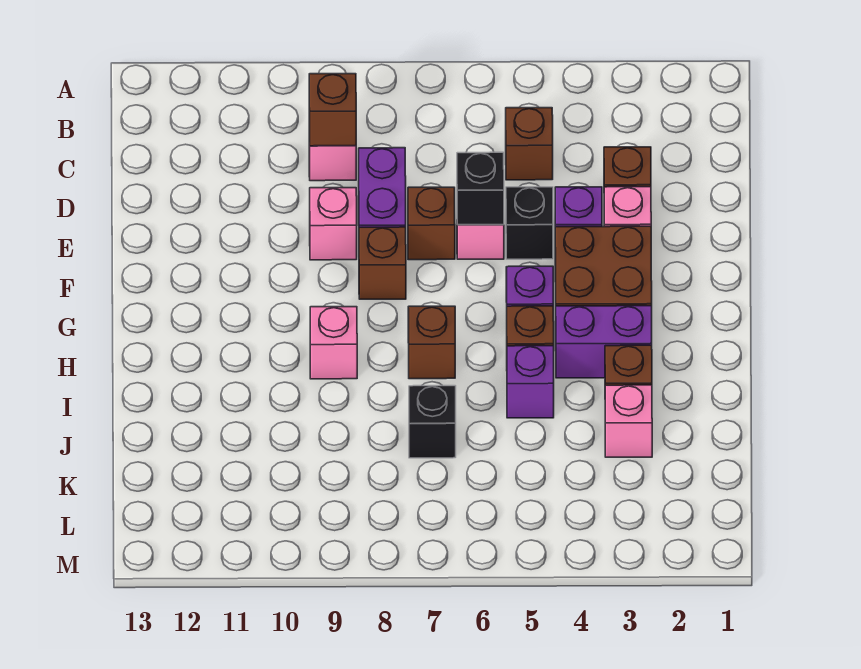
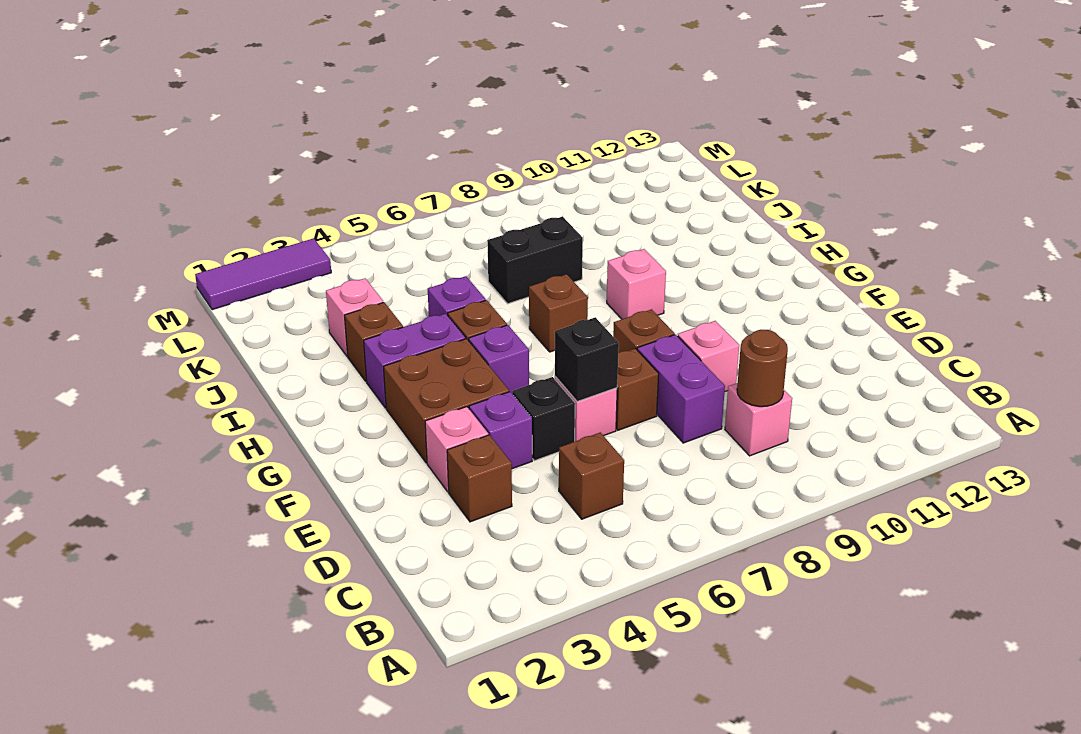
brown 1x1 brick [309,74,356,146] -> brown 1x1 round brick [737,330,788,407]
black 1x1 brick [409,386,456,458] -> black 1x2 brick [487,217,583,304]
none -> purple 1x3 tile [195,238,331,310]

